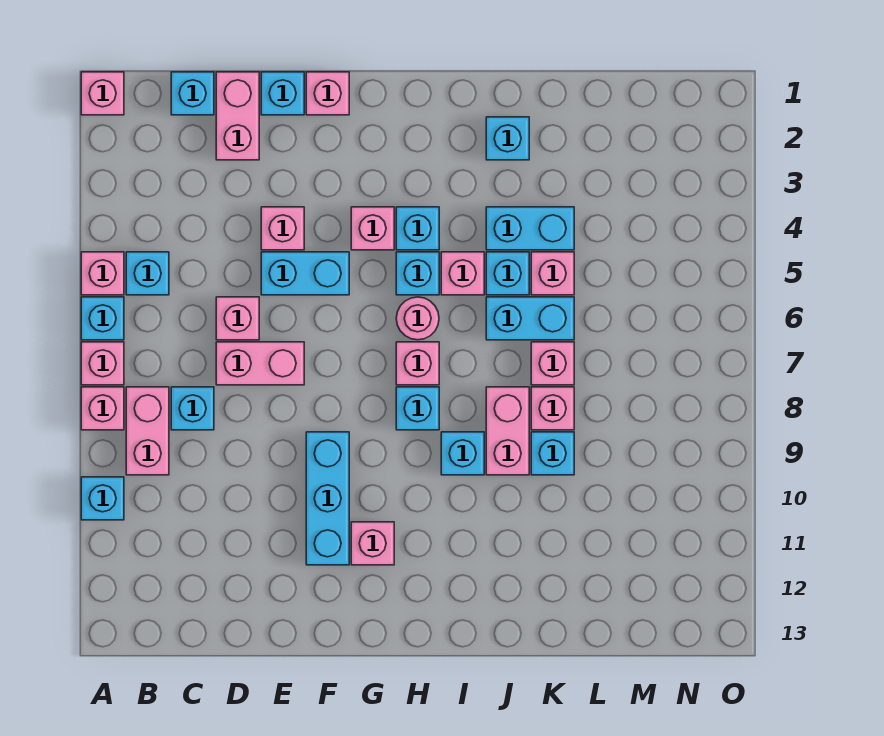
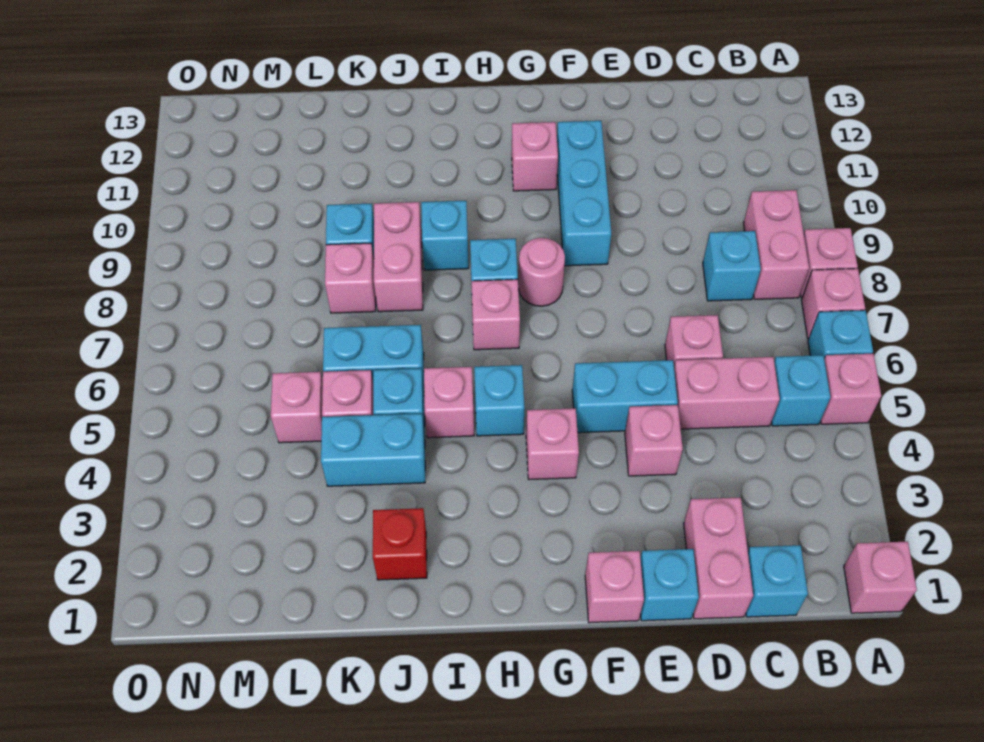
cyan 1x1 brick [81,477,124,520] -> none
pink 1x2 brick [216,342,304,385] -> pink 1x2 brick moved to [674,357,780,429]
cyan 1x1 brick [396,207,439,250] -> none
pink 1x1 round brick [396,297,439,340] -> pink 1x1 round brick moved to [518,238,565,306]
cyan 1x1 brick [486,117,529,160] -> red 1x1 brick [373,508,427,580]
pink 1x1 brick [531,342,574,385] -> pink 1x1 brick moved to [271,372,323,443]

